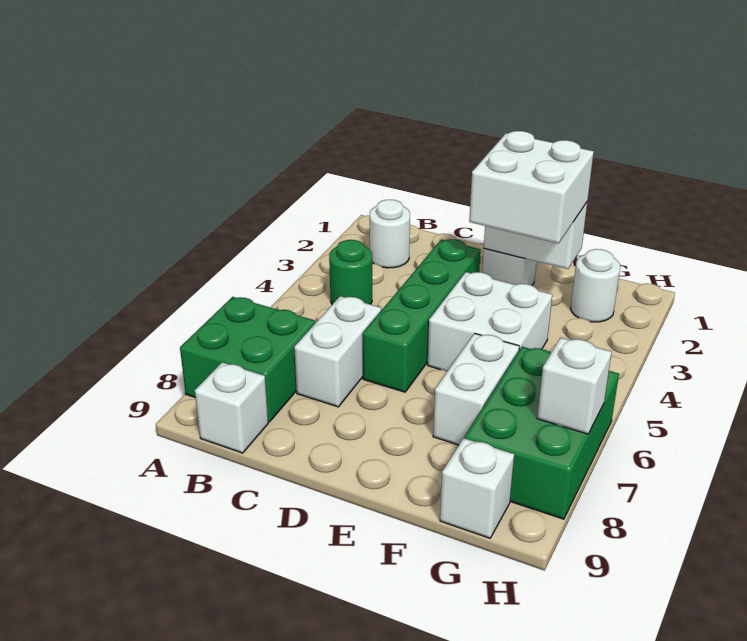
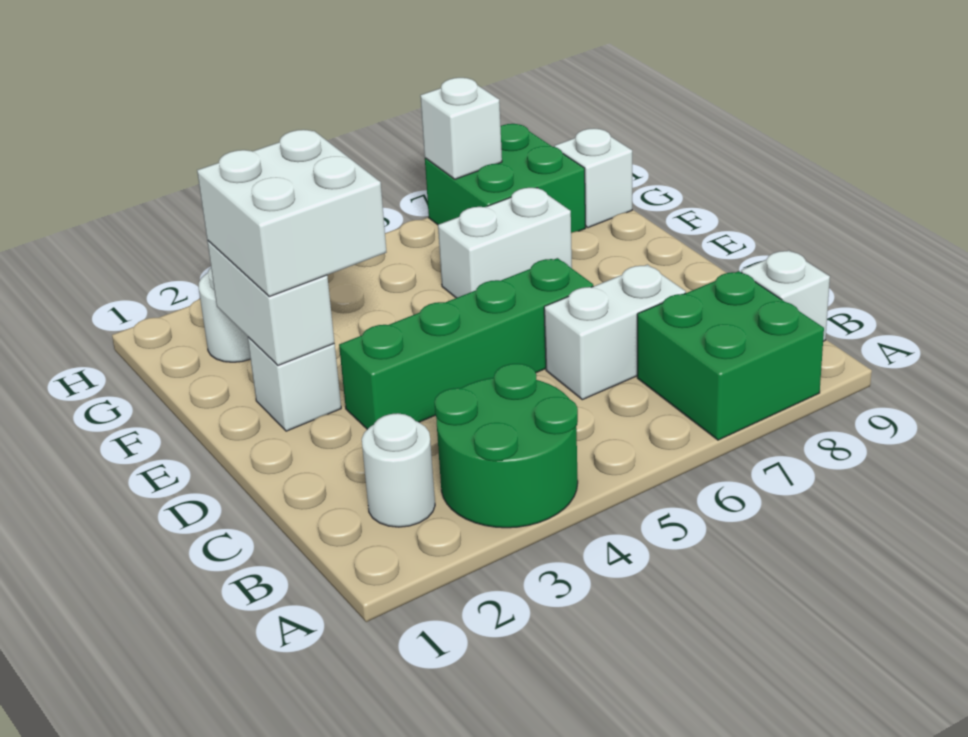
green 1x1 round brick [329,240,372,304] -> green 2x2 round brick [435,364,578,528]
white 2x2 brick [428,272,552,371] -> none
green 2x3 brick [464,347,619,519] -> green 2x2 brick [425,124,586,233]

